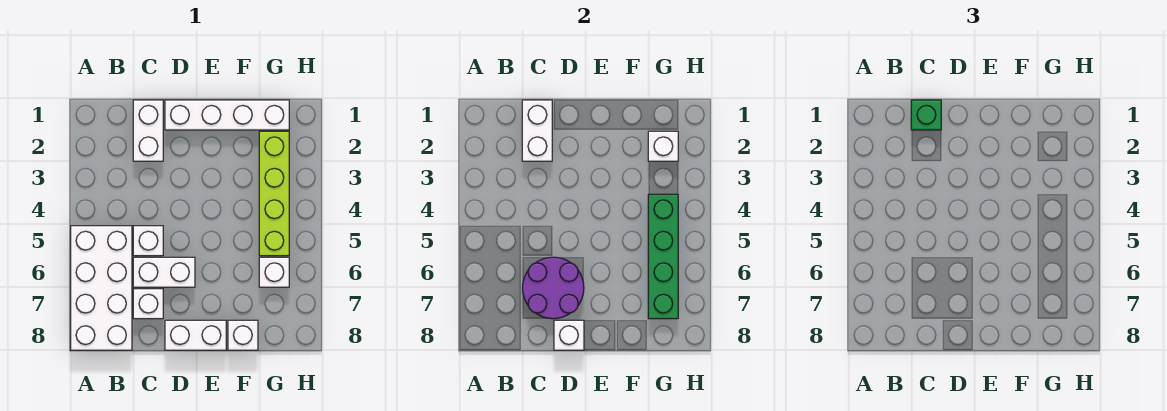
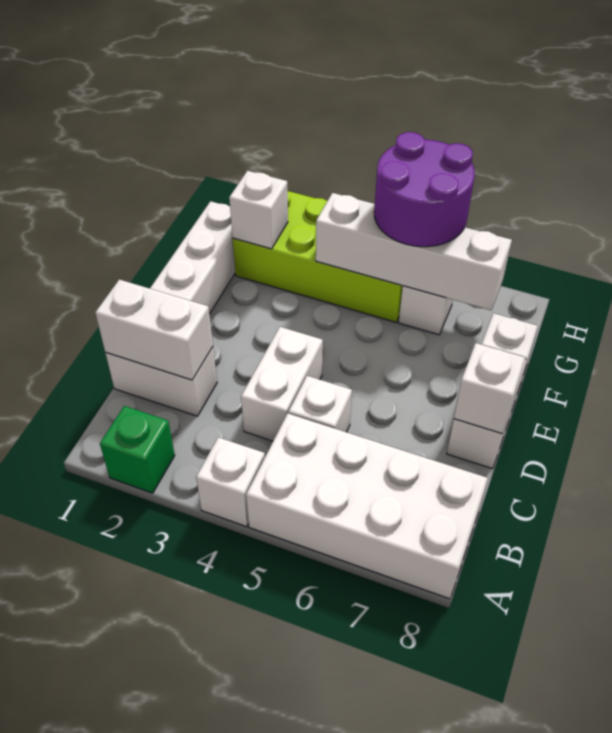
green 1x1 brick [911,100,941,130] -> green 1x1 brick moved to [100,406,175,493]
white 1x2 brick [133,257,195,287] -> white 1x2 brick moved to [241,327,323,441]
purple 2x2 round brick [523,257,584,319] -> purple 2x2 round brick moved to [374,132,475,247]
white 1x1 brick [133,289,163,319] -> white 1x1 brick moved to [196,437,265,527]
lime 1x4 brick [259,131,289,256] -> lime 2x4 brick [233,190,403,322]
green 1x4 brick [648,194,678,319] -> white 1x4 brick [316,193,512,310]

